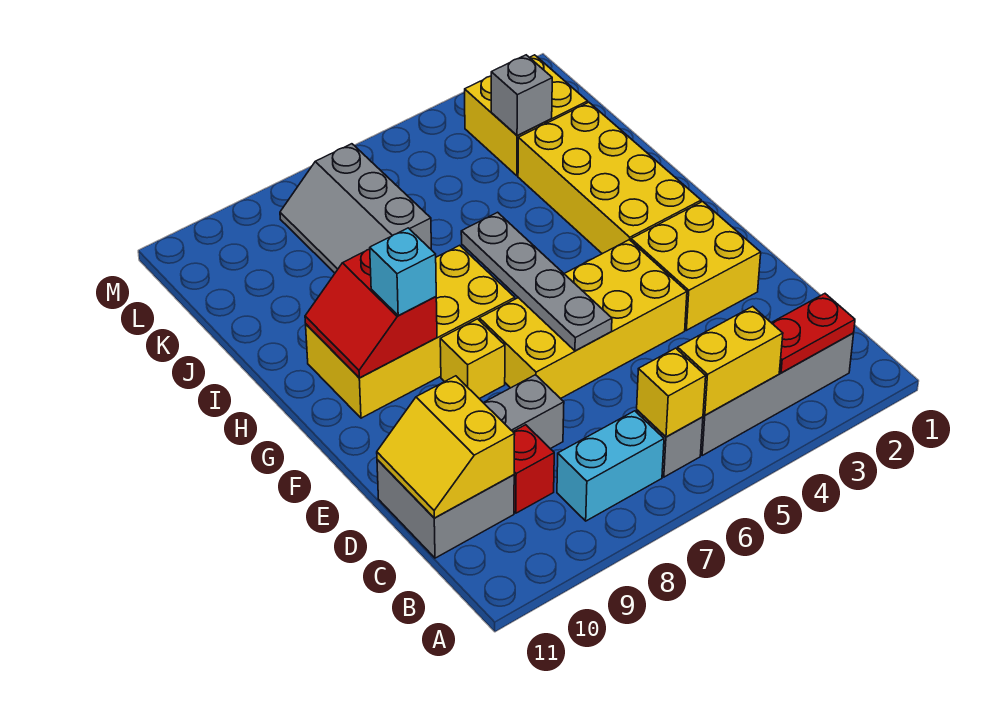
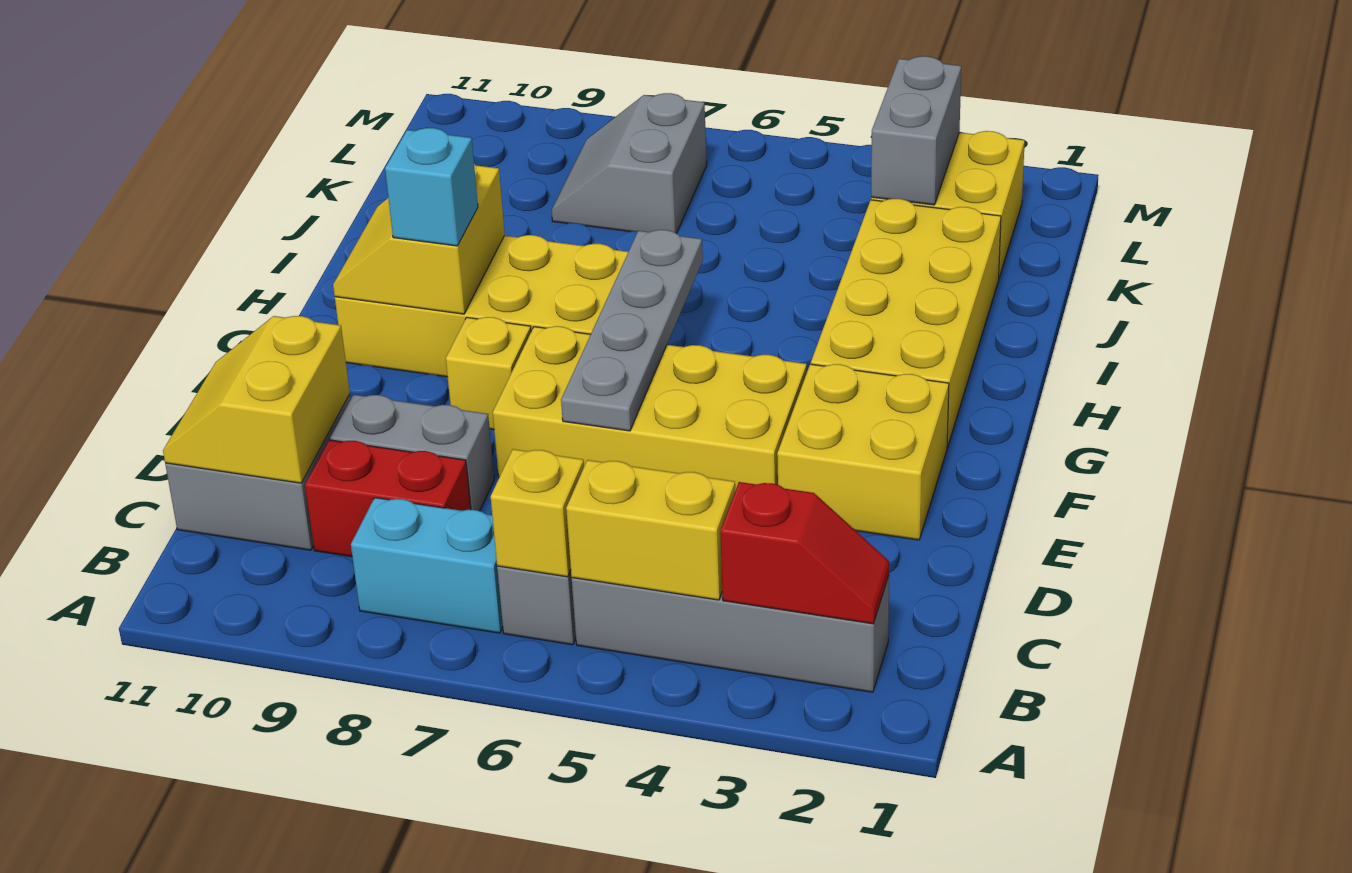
red 1x2 plate [772,294,855,373] -> red 1x2 slope [720,482,889,624]
red 1x1 brick [513,425,554,513] -> red 1x2 brick [305,440,471,557]
red 2x2 slope [305,249,437,378] -> yellow 2x2 slope [333,164,505,314]
grey 2x3 slope [280,144,431,273] -> grey 2x2 slope [552,93,707,233]
grey 1x1 brick [491,55,552,136] -> grey 1x2 brick [871,56,961,205]

